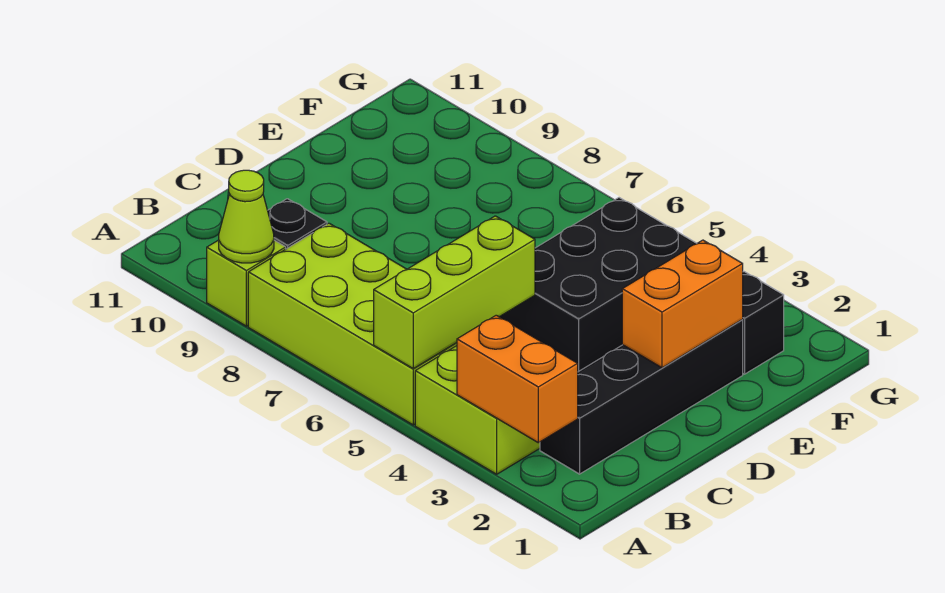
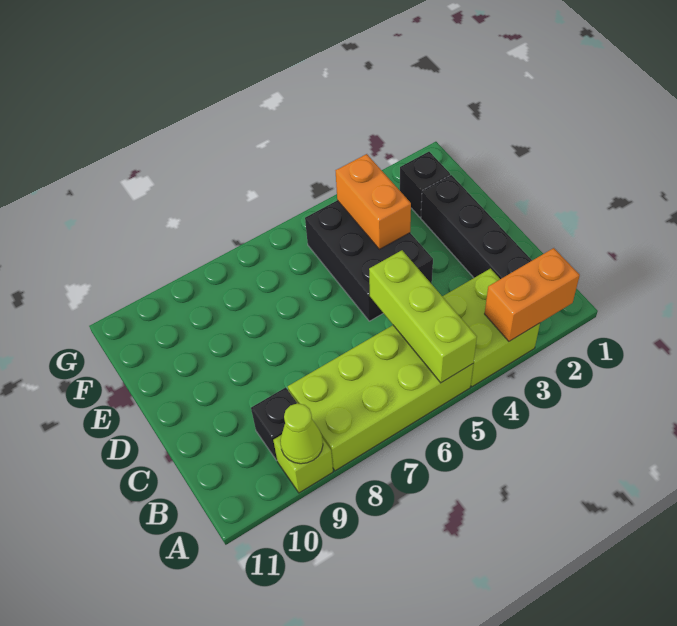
orange 1x2 brick [622,240,743,368] -> orange 1x2 brick moved to [336,154,411,249]

